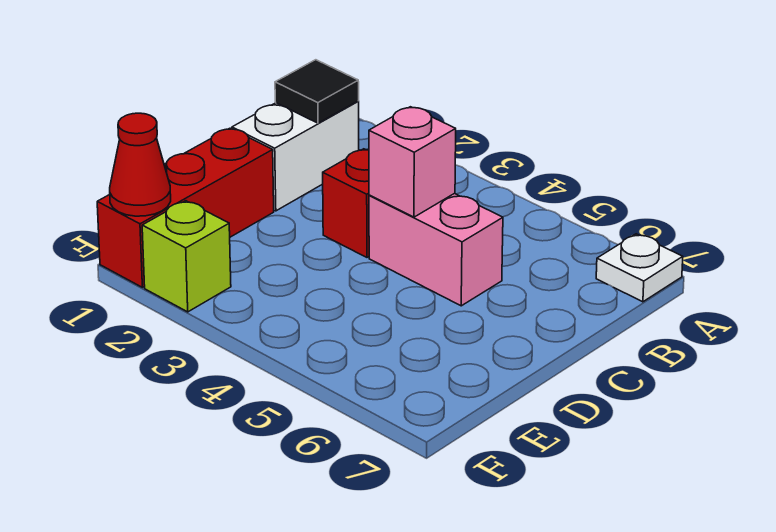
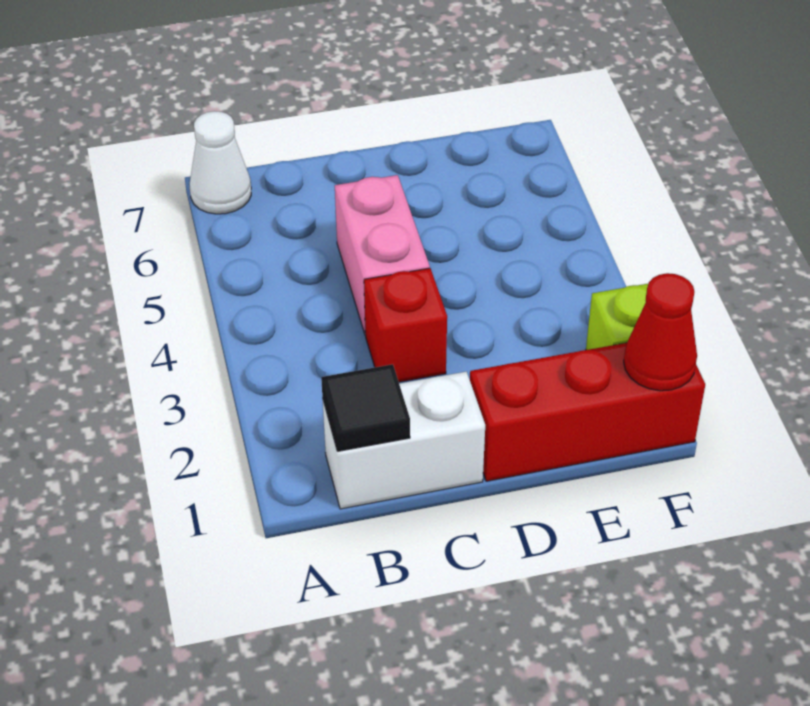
white 1x1 plate [596,234,683,302] -> white 1x1 cone [190,111,251,214]
pink 1x1 brick [369,107,456,217] -> none

